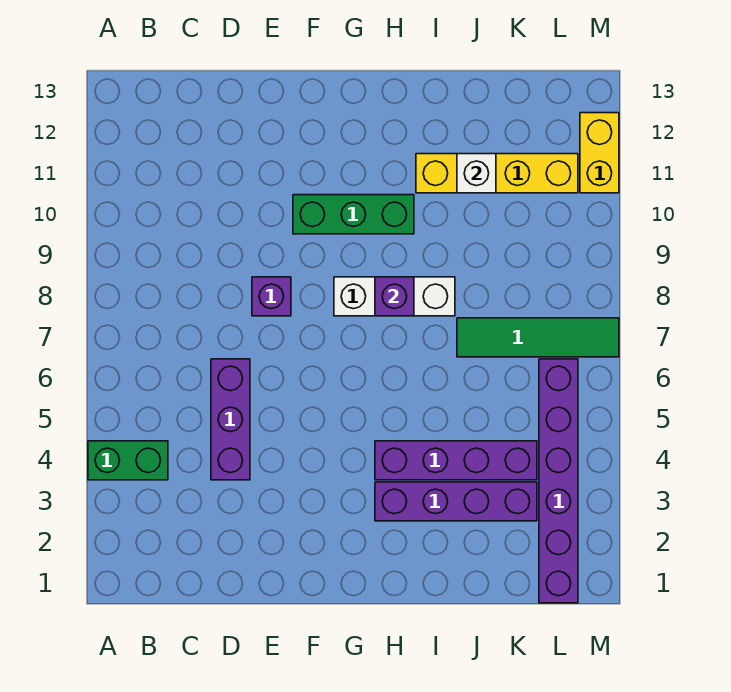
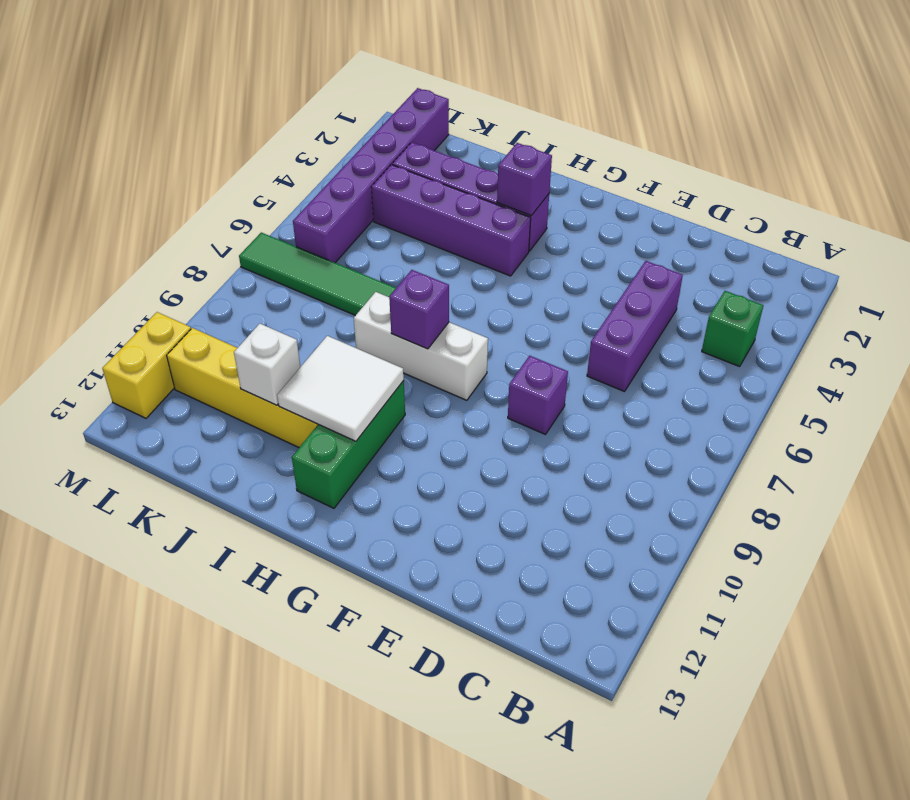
green 1x2 brick [88,441,168,480] -> green 1x1 brick [702,291,764,367]
green 1x3 brick [293,195,414,234] -> green 1x3 brick turned to [292,381,405,508]
none -> purple 1x1 brick [497,143,552,215]
none -> white 2x2 tile [277,336,404,441]

